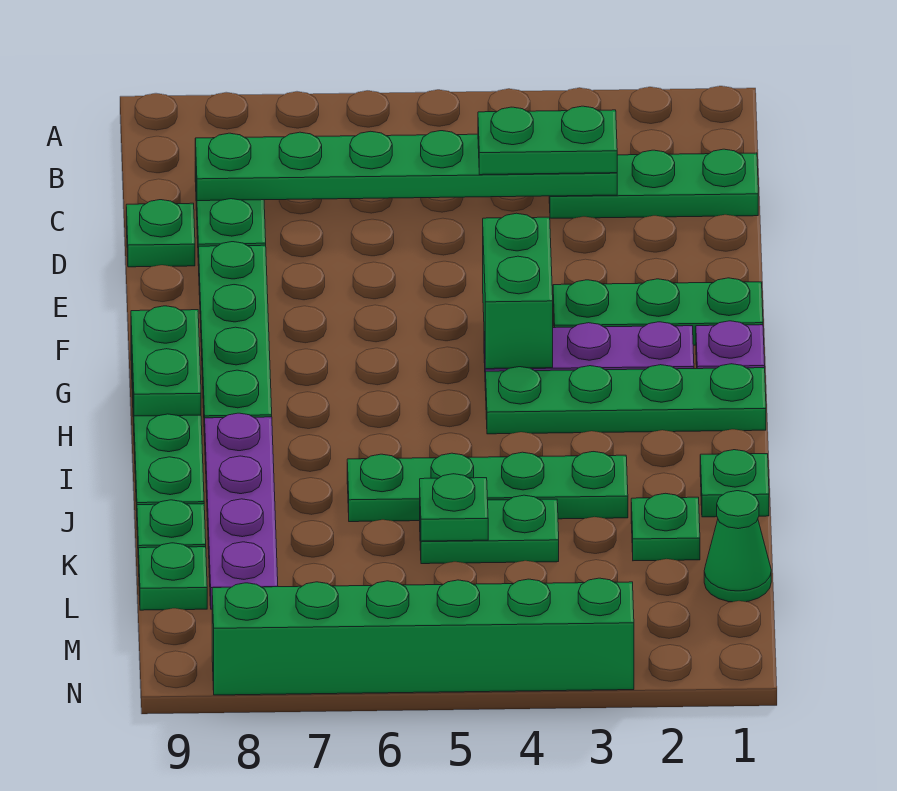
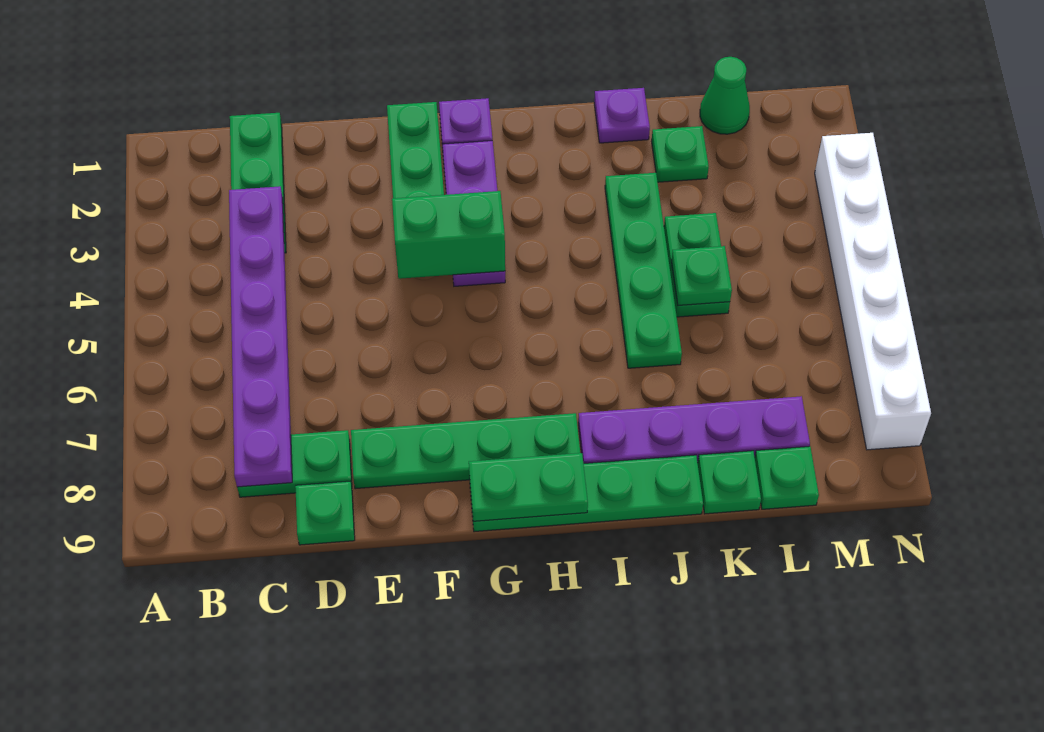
green 1x6 plate [195,131,617,201] -> purple 1x6 plate [229,186,292,487]
green 1x2 plate [478,106,617,175] -> none
green 1x4 plate [486,364,766,434] -> none
green 1x1 plate [700,450,769,517] -> purple 1x1 plate [594,88,650,143]
green 1x6 brick [212,578,634,695] -> white 1x6 brick [815,133,931,450]

